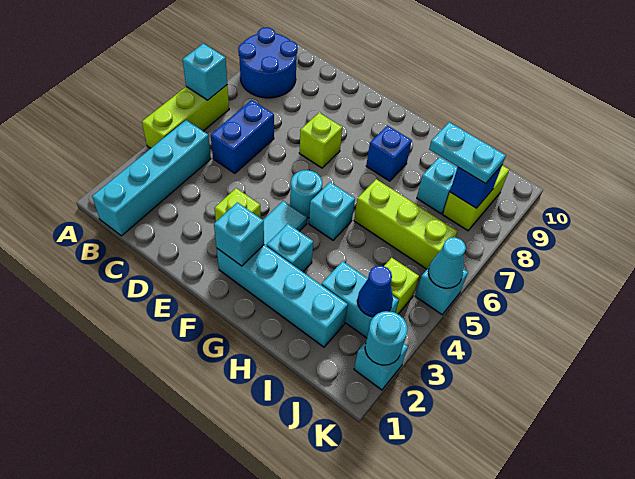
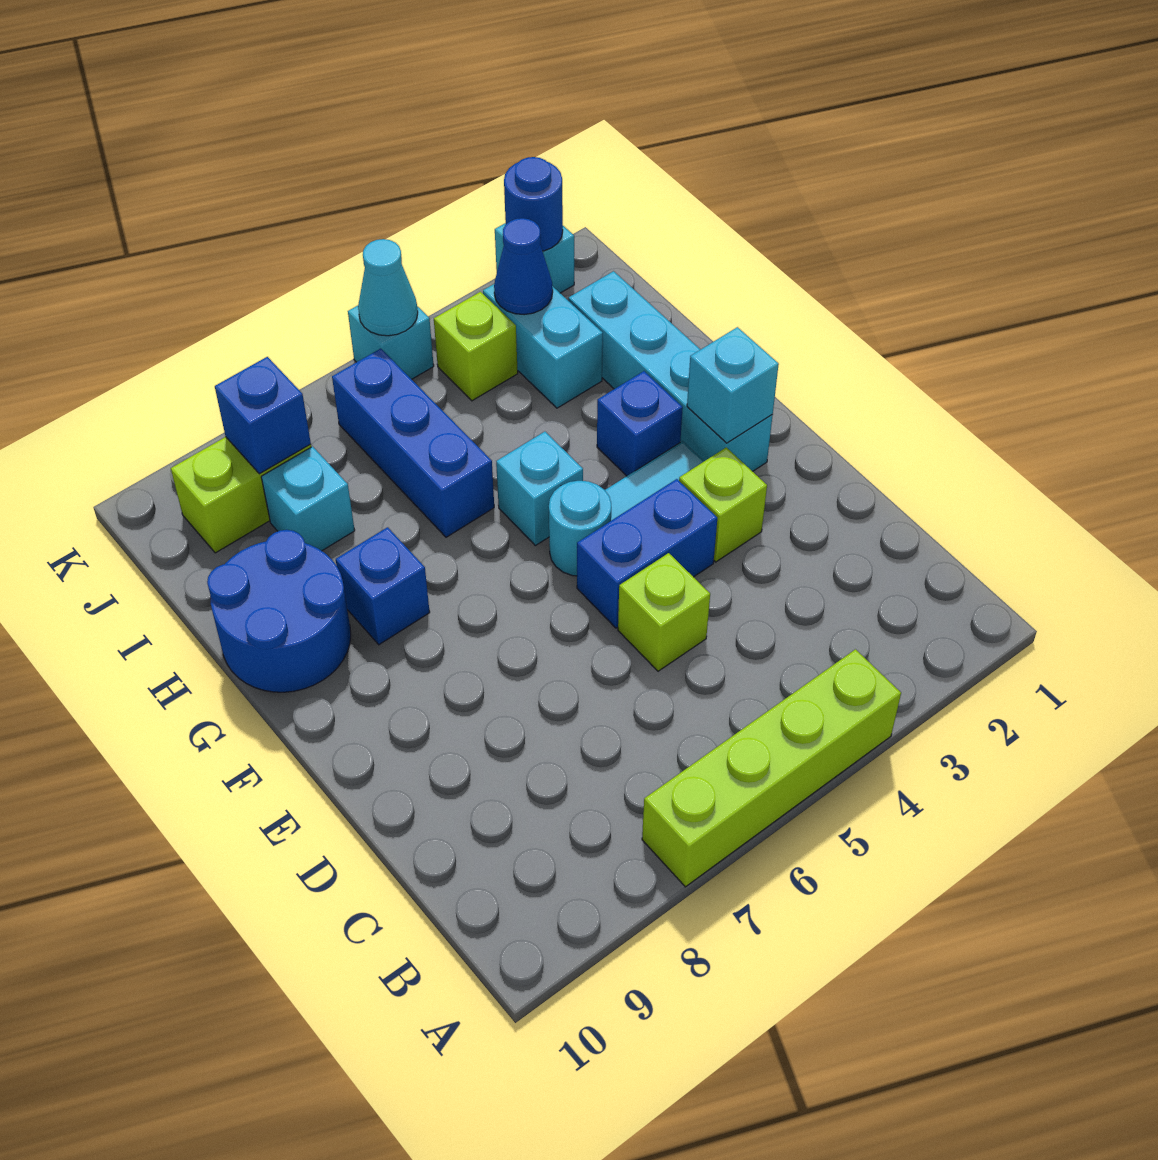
lime 1x3 brick [142,85,229,148] -> lime 1x4 brick [642,649,901,887]
cyan 1x1 brick [183,44,227,100] -> none
blue 2x2 round brick [238,27,298,98] -> blue 2x2 round brick moved to [207,530,351,692]
cyan 1x4 brick [92,120,211,236] -> none
blue 1x2 brick [211,100,274,173] -> blue 1x2 brick moved to [577,479,717,628]
lime 1x1 brick [299,113,342,168] -> lime 1x1 brick moved to [618,553,710,671]
cyan 1x1 brick [267,224,313,272] -> blue 1x1 brick [597,371,683,476]
lime 1x3 brick [354,179,457,269] -> blue 1x3 brick [332,349,494,537]
cyan 1x2 plate [429,122,506,184] -> none
cyan 1x1 round brick [365,311,407,365] -> blue 1x1 round brick [504,157,563,251]

